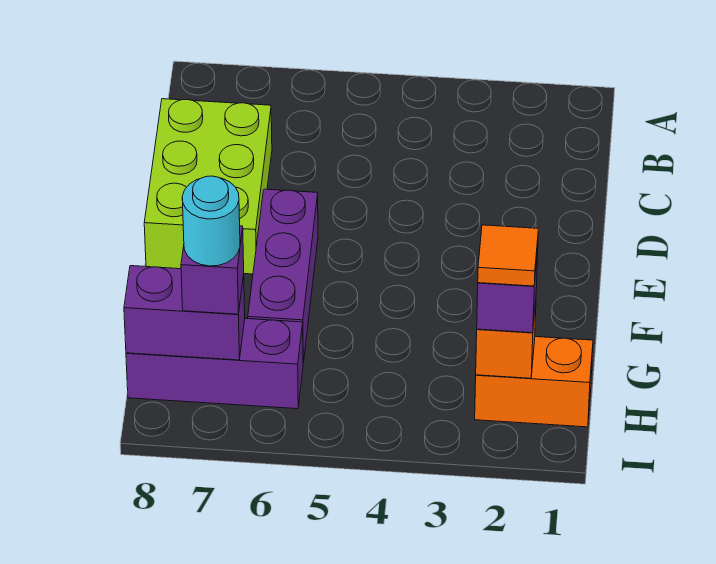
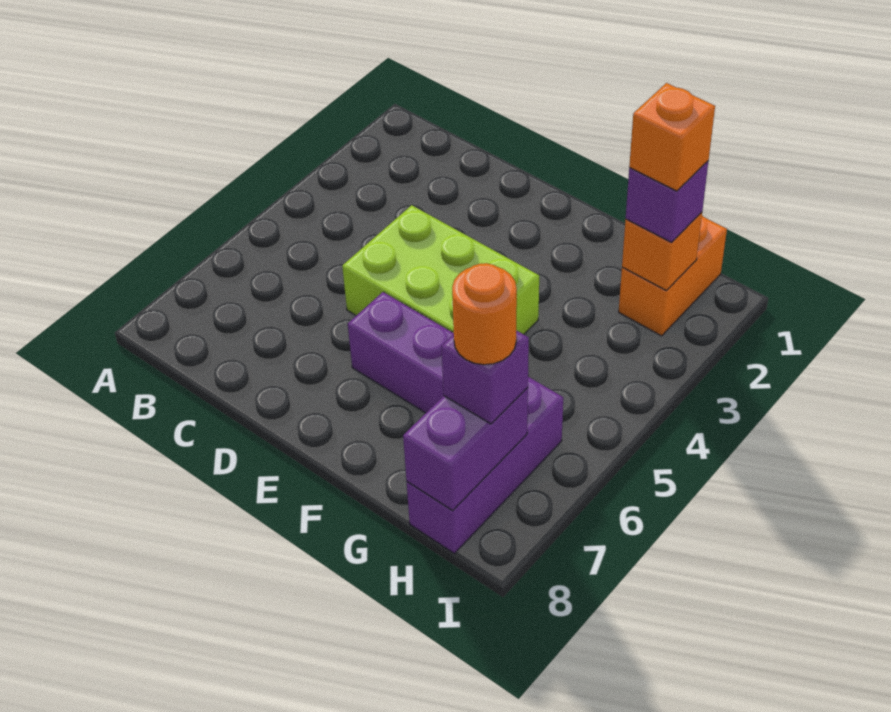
lime 2x3 brick [144,99,272,274] -> lime 2x3 brick moved to [342,205,539,334]
orange 1x1 tile [478,225,538,286] -> orange 1x1 brick [629,83,715,191]
cyan 1x1 round brick [182,176,240,266] -> orange 1x1 round brick [452,263,517,365]

